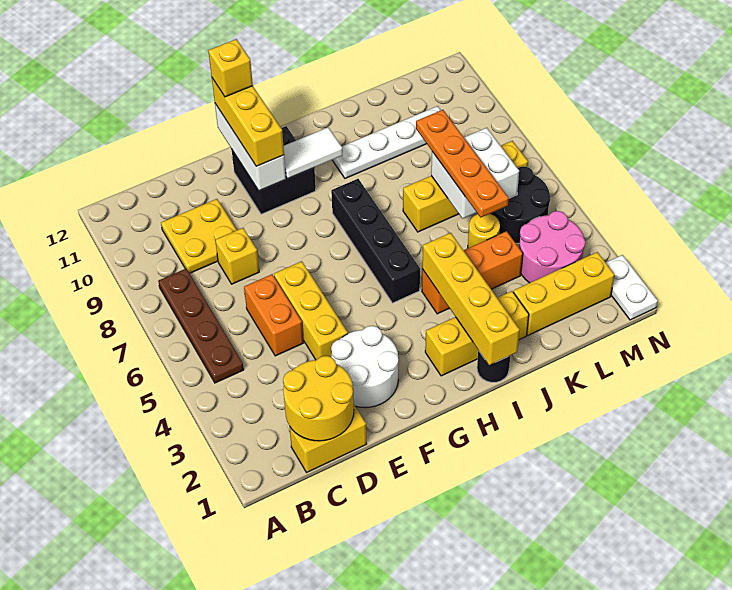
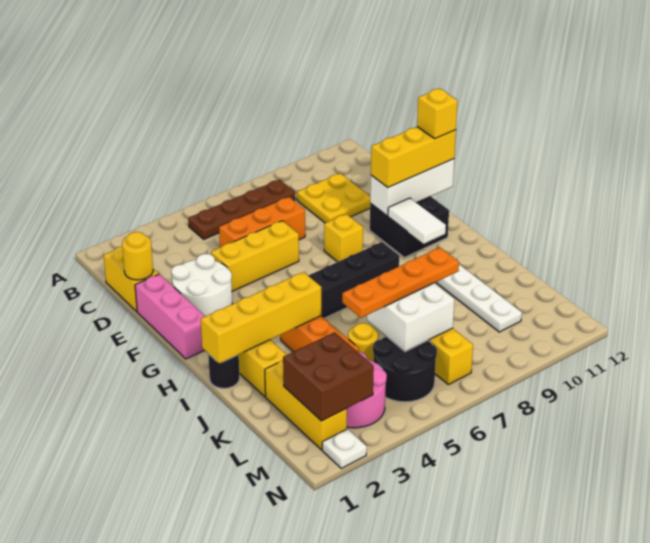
yellow 2x2 round brick [283,356,354,441] -> yellow 1x1 round brick [122,232,153,280]
orange 1x2 brick [244,274,303,356] -> orange 1x3 brick [219,197,305,247]
yellow 1x1 brick [215,228,259,284] -> yellow 1x1 brick moved to [324,214,363,262]
none -> pink 1x3 brick [135,274,205,359]
none -> brown 2x2 brick [283,332,374,421]
white 1x2 plate [606,255,658,320] -> white 1x1 plate [322,429,367,468]

